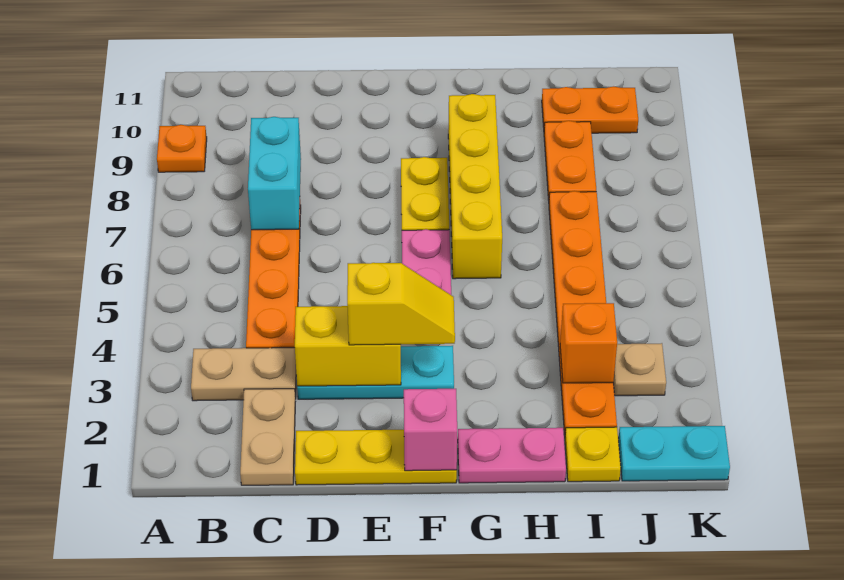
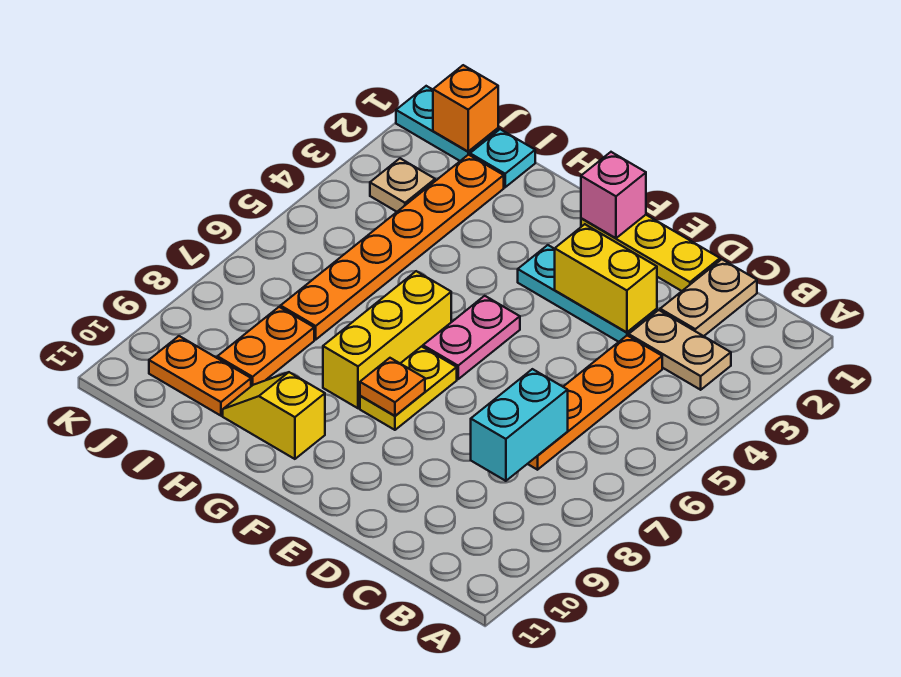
orange 1x1 plate [157,125,207,172] -> orange 1x1 plate moved to [360,358,425,416]
yellow 1x2 slope [347,263,455,345] -> yellow 1x2 slope moved to [223,372,325,459]
pink 1x2 plate [458,428,566,483] -> none
yellow 1x4 brick [448,94,502,279] -> yellow 1x3 brick [323,271,451,408]
yellow 1x1 plate [565,427,621,482] -> cyan 1x1 plate [470,129,535,187]
orange 1x1 brick [560,303,617,383] -> orange 1x1 brick moved to [433,65,498,152]

